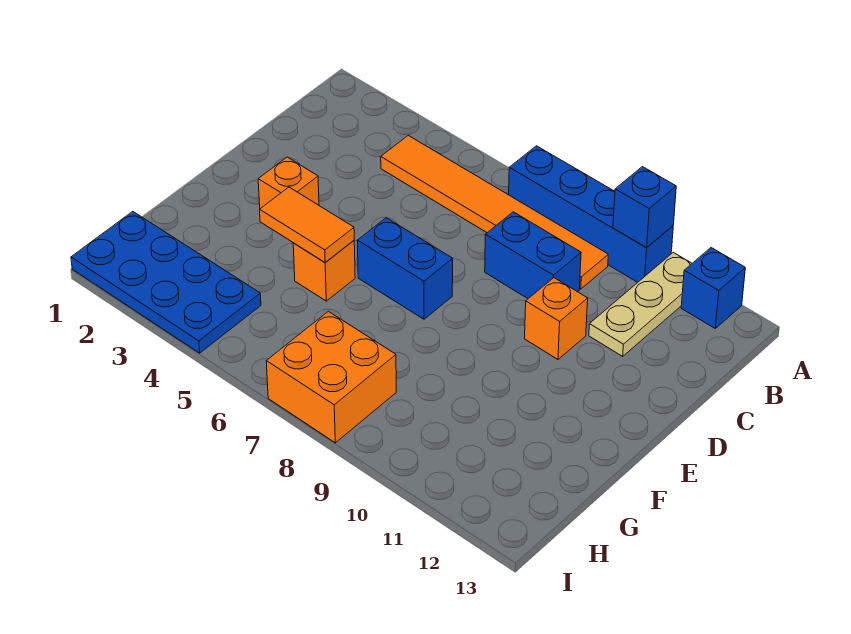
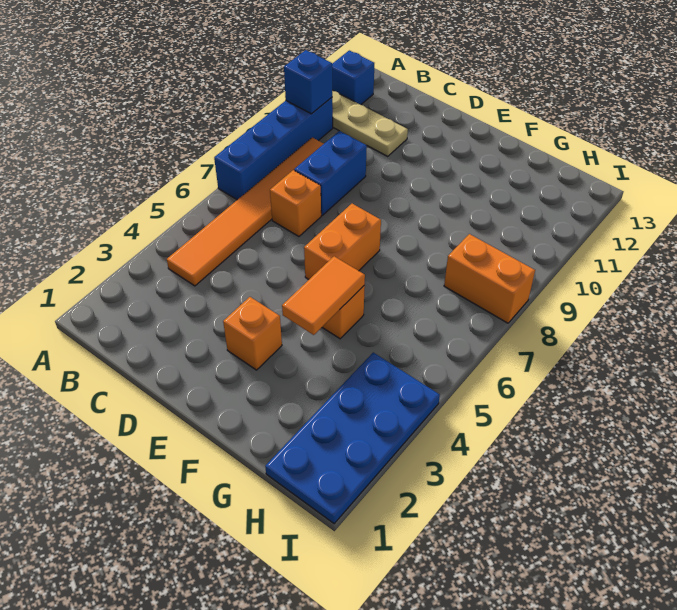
orange 1x1 brick [525,278,588,359] -> orange 1x1 brick moved to [270,170,321,236]
blue 1x2 brick [357,218,453,319] -> orange 1x2 brick [304,204,381,279]
orange 2x2 brick [266,311,396,443] -> orange 1x2 brick [444,234,535,323]

